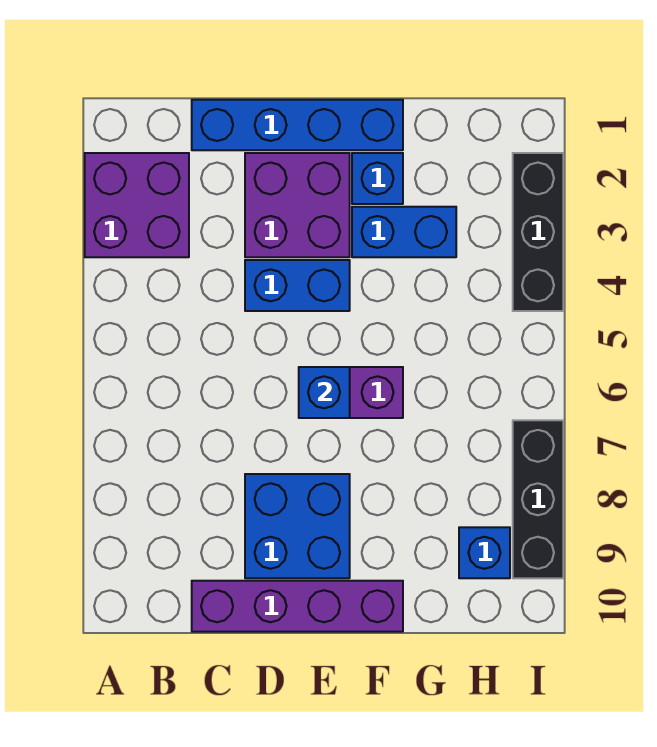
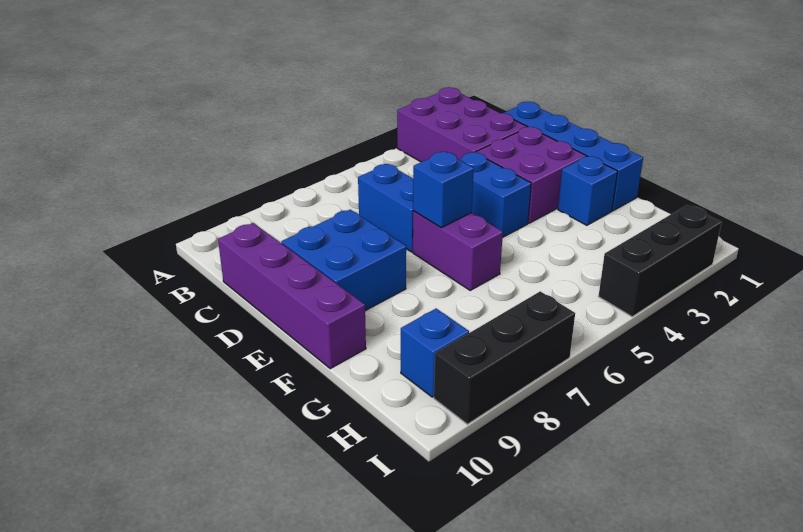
purple 2x2 brick [85,153,189,257] -> purple 2x3 brick [397,87,527,162]
blue 1x2 brick [352,207,456,257] -> blue 1x2 brick moved to [358,164,413,252]

